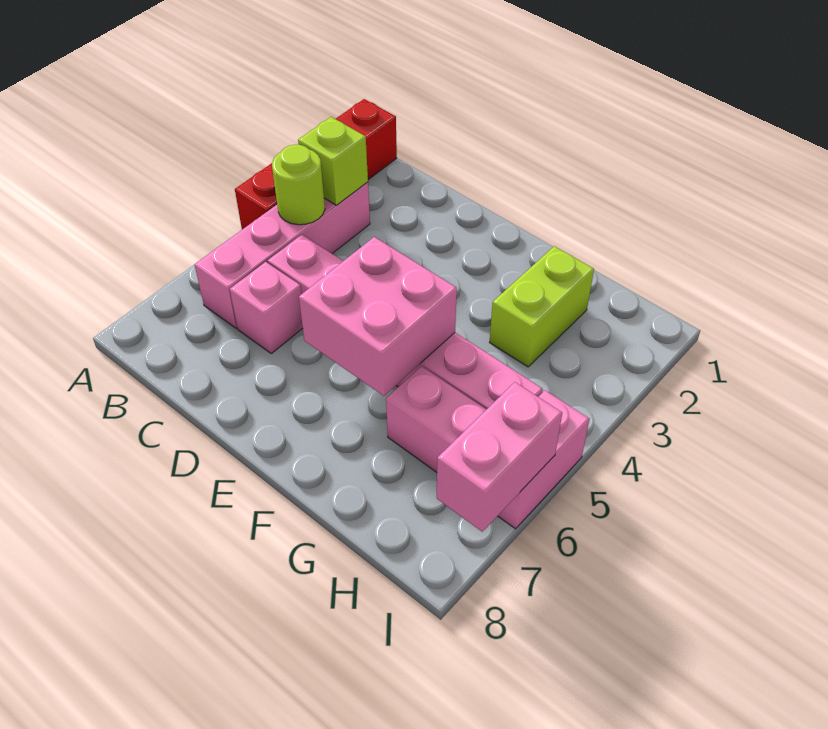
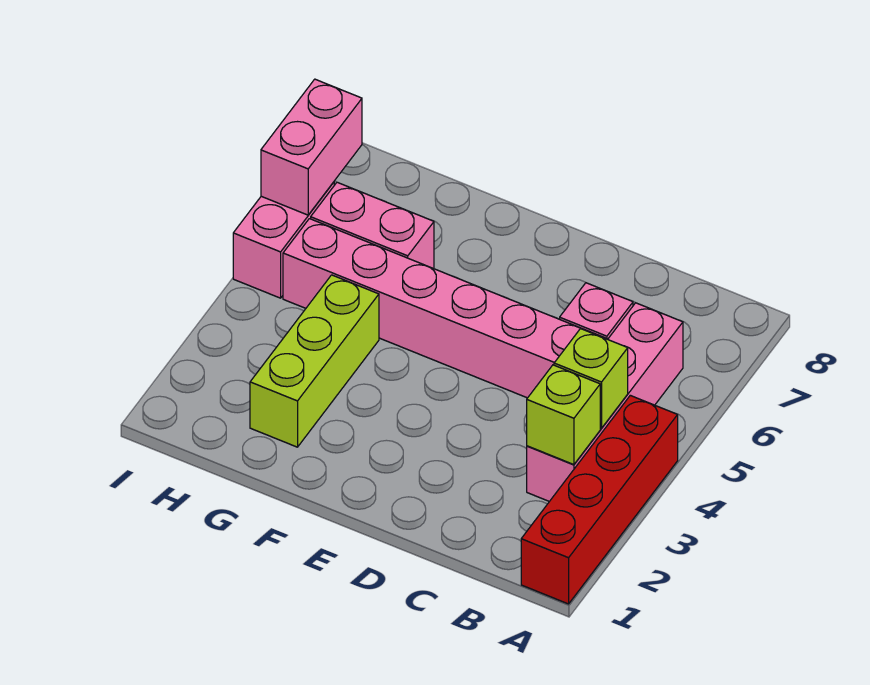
lime 1x1 round brick [272,145,325,225] -> lime 1x1 brick [554,329,628,428]
pink 2x2 brick [299,237,457,396] -> none
lime 1x2 brick [490,246,594,367] -> lime 1x3 brick [250,275,379,447]

